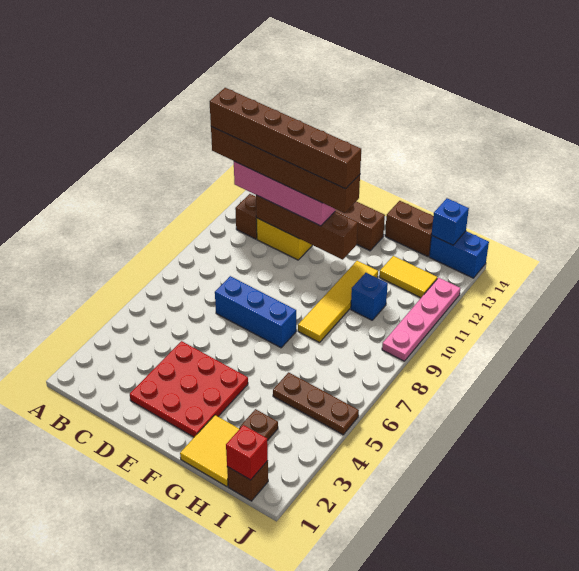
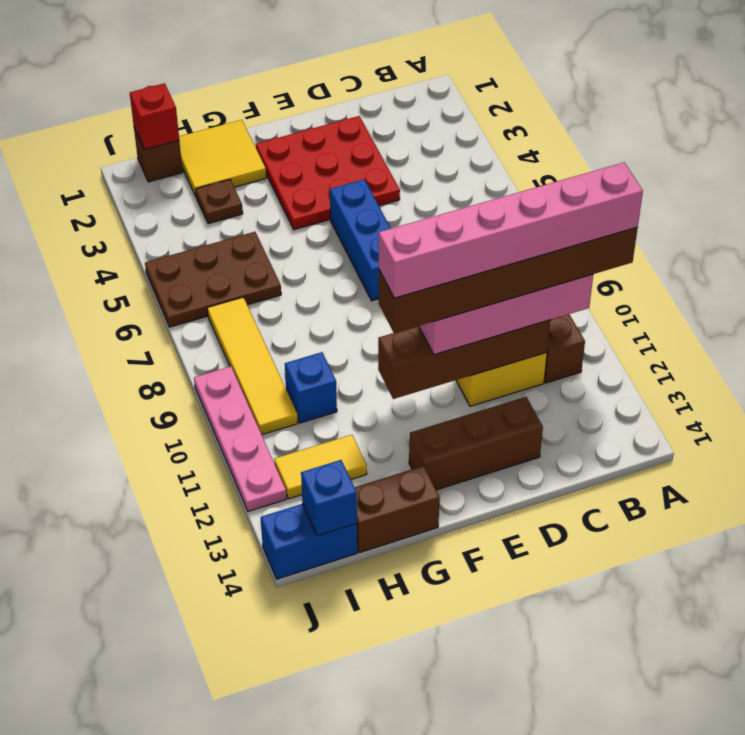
brown 1x6 brick [210,88,361,189] -> pink 1x6 brick [379,162,643,298]
blue 1x3 brick [215,276,296,348] -> blue 1x3 brick turned to [330,179,391,301]
yellow 1x4 tile [298,261,378,343] -> yellow 1x4 tile moved to [207,297,298,435]
brown 1x3 plate [273,372,359,435] -> brown 2x3 plate [145,232,281,327]

